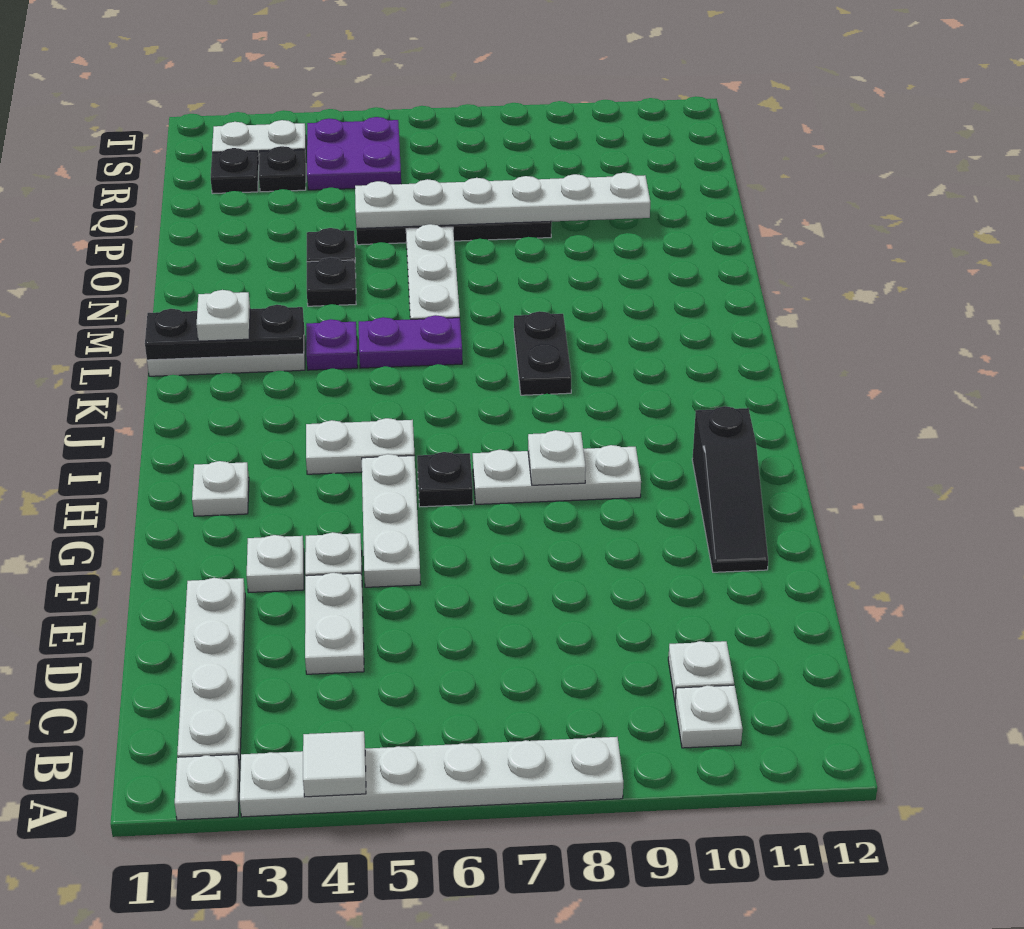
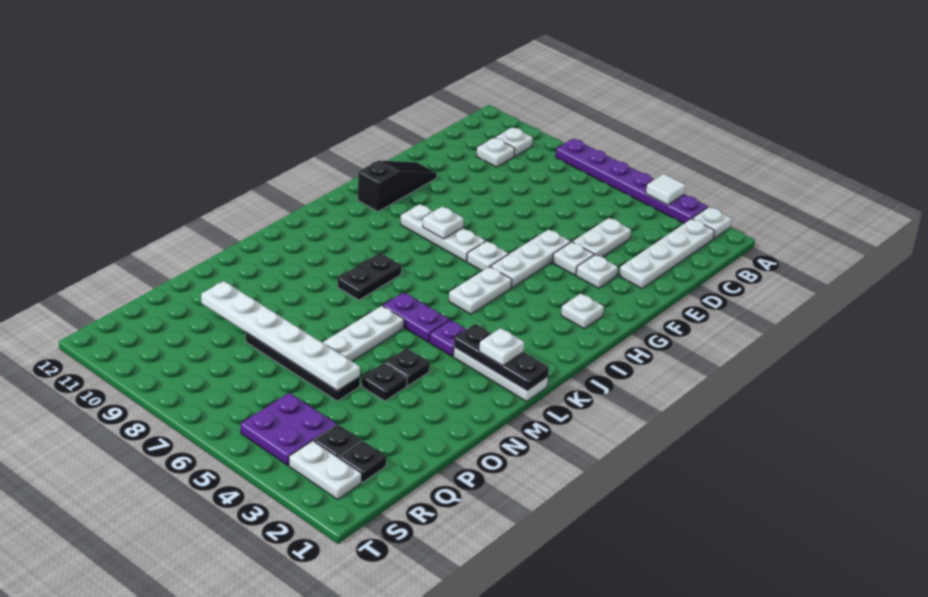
white 1x6 plate [240,737,623,817] -> purple 1x6 plate [556,139,708,223]
black 1x1 plate [417,452,473,507] -> white 1x1 plate [467,241,509,271]
white 1x2 plate [306,418,415,474] -> white 1x2 plate turned to [449,266,512,314]

